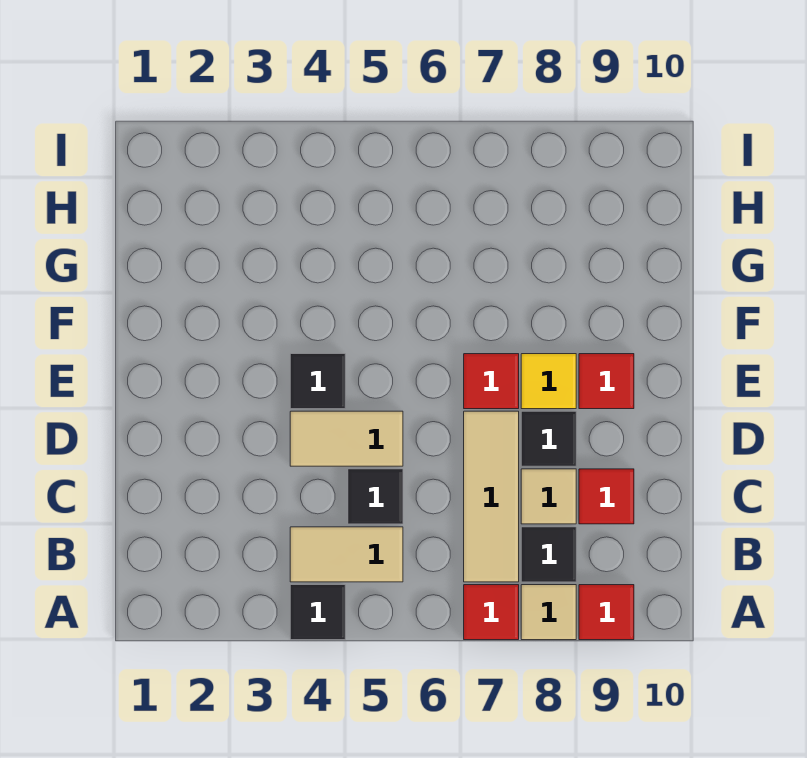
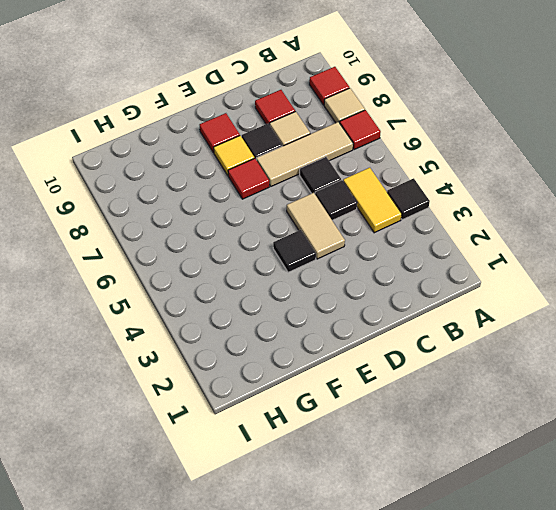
tan 1x2 tile [290,527,403,582] -> yellow 1x2 tile [343,168,402,233]
black 1x1 tile [521,527,576,582] -> black 1x1 tile moved to [300,157,341,194]

